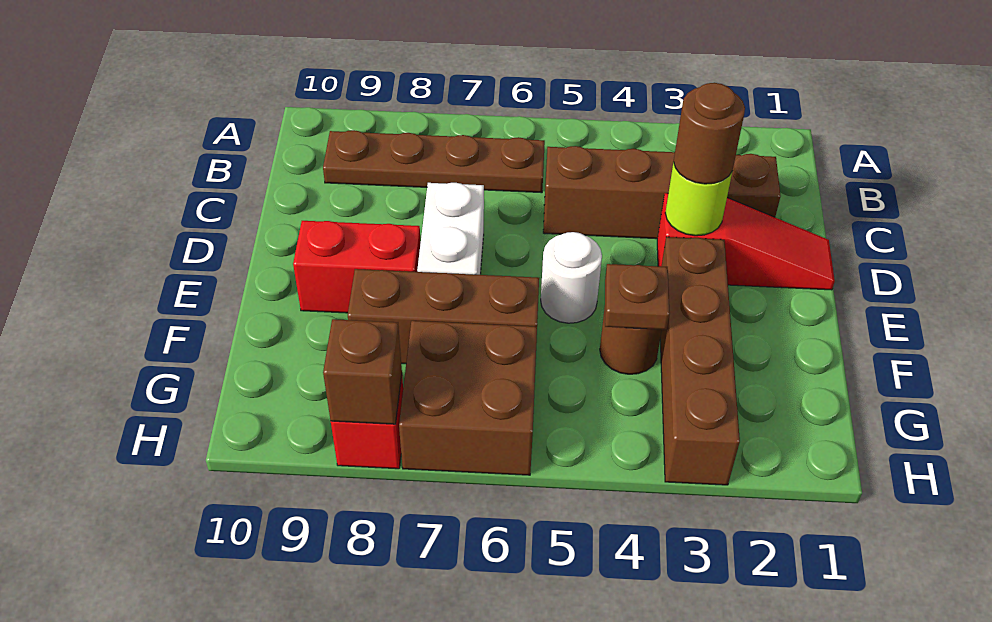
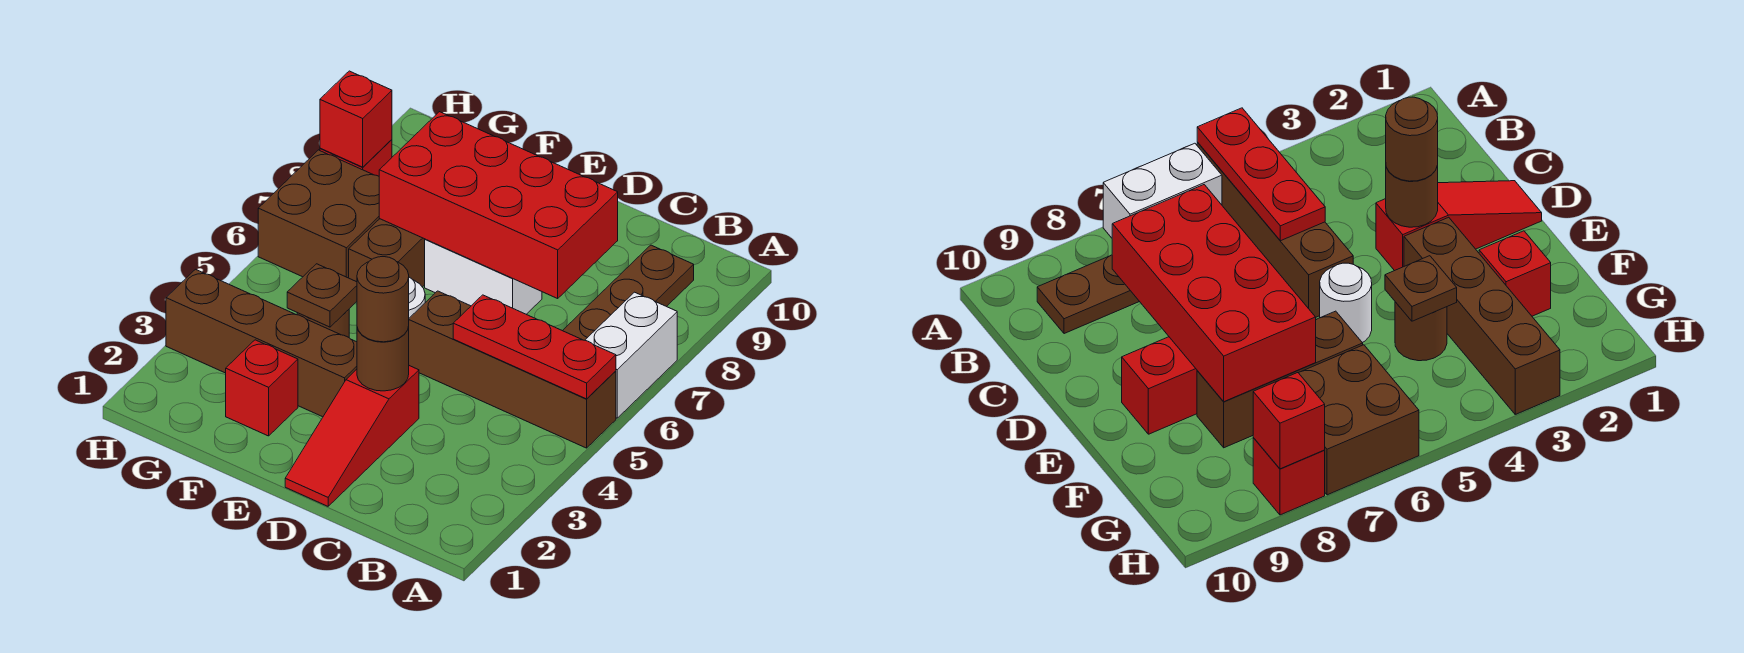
none -> red 1x3 plate [453,295,616,399]
none -> white 1x2 brick [585,292,677,418]
brown 1x4 brick [543,146,780,239] -> brown 1x4 brick turned to [408,291,616,448]
none -> red 2x4 brick [379,112,618,298]
lime 1x1 round brick [665,162,732,236] -> brown 1x1 round brick [357,327,409,391]
none -> red 1x1 brick [226,340,298,436]
brown 1x1 brick [323,319,402,424] -> red 1x1 brick [320,71,392,167]

